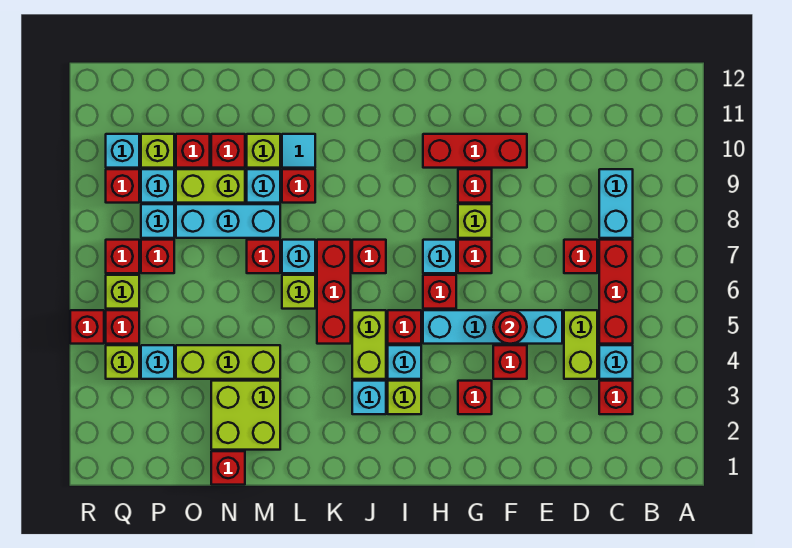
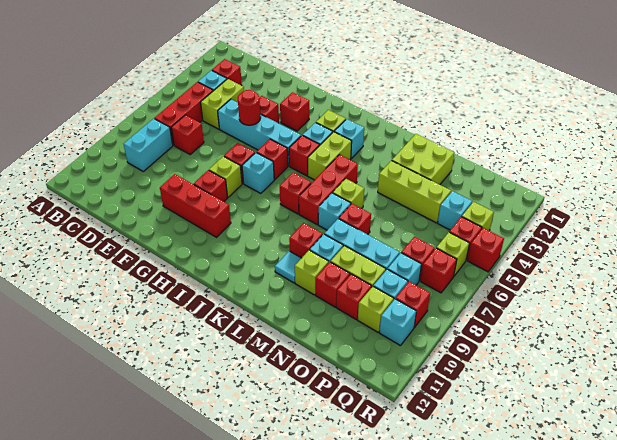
red 1x1 brick [211,451,245,485] -> none

